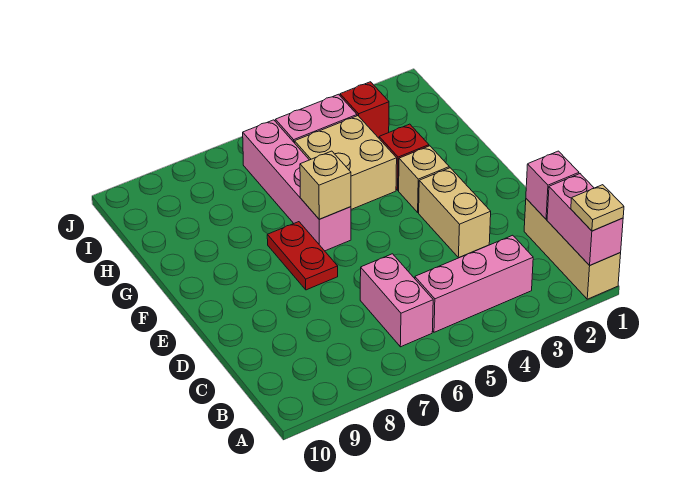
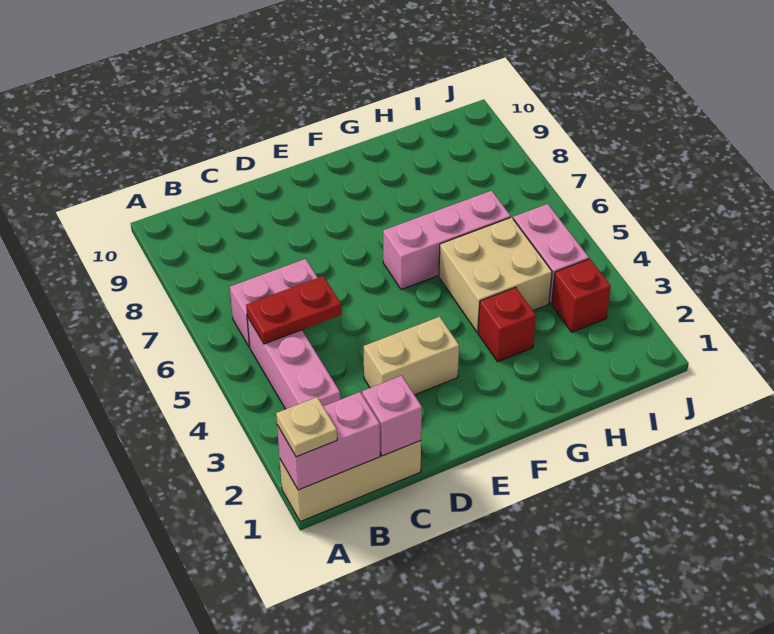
red 1x2 plate [267,222,338,290] -> red 1x2 plate moved to [246,276,342,344]
tan 1x1 brick [399,146,449,212] -> none
pink 1x4 brick [242,120,351,251] -> pink 1x3 brick [383,191,511,290]
tan 1x1 brick [300,151,351,219] -> none

